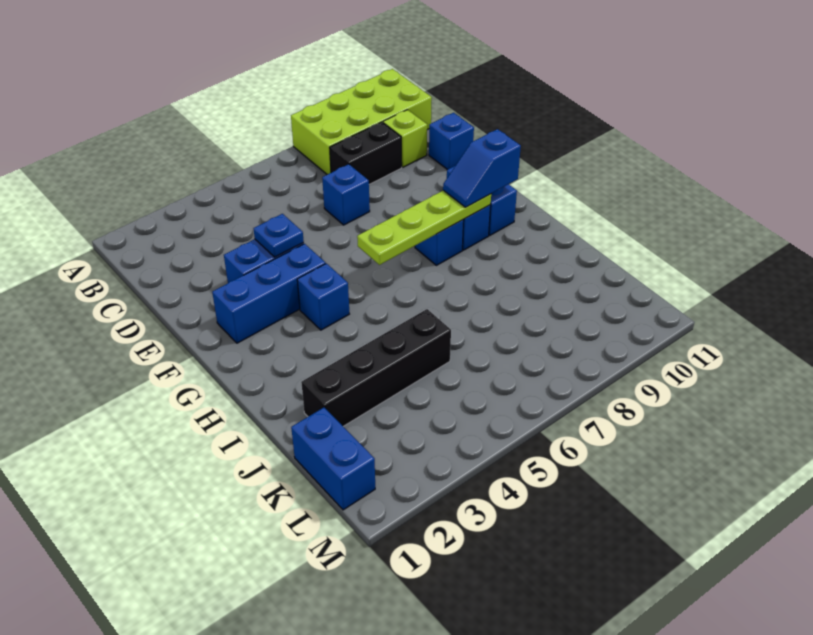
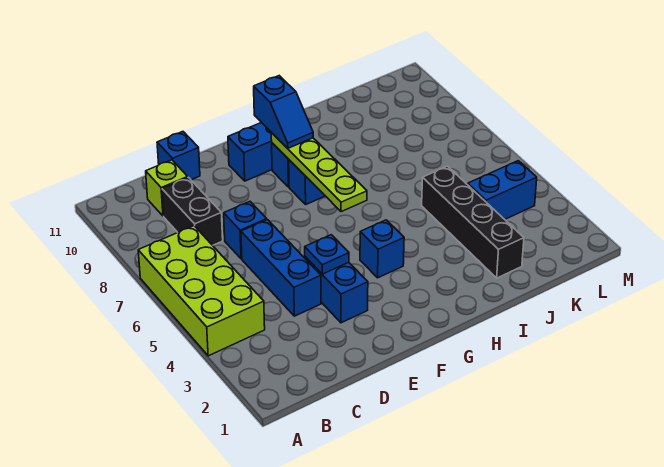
lime 2x4 brick [291,69,432,175] -> lime 2x4 brick moved to [138,226,265,356]
blue 1x3 brick [212,244,326,343] -> blue 1x3 brick moved to [241,220,321,316]
blue 1x2 brick [291,408,375,510] -> blue 1x2 brick moved to [468,161,537,219]

